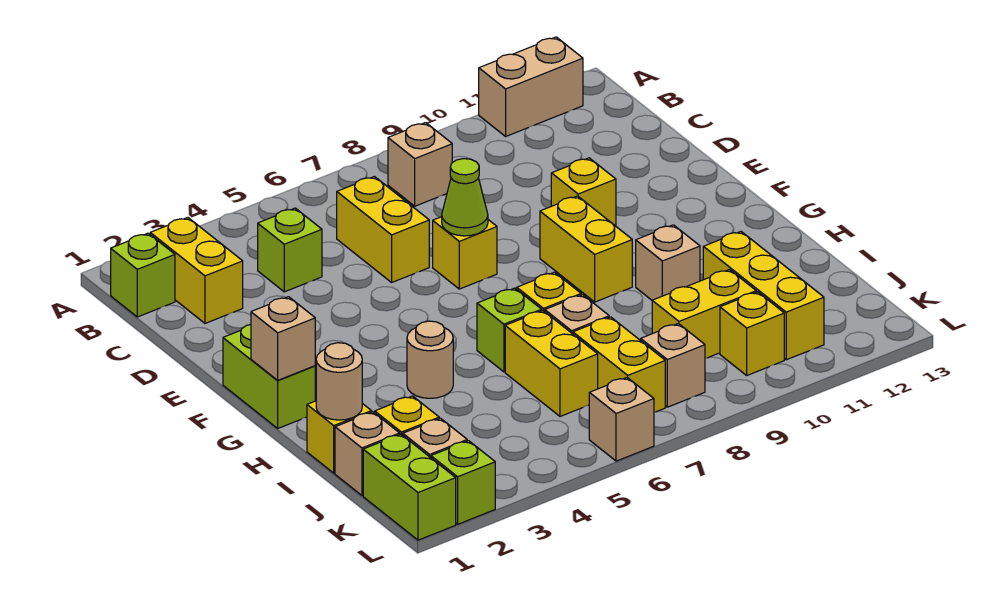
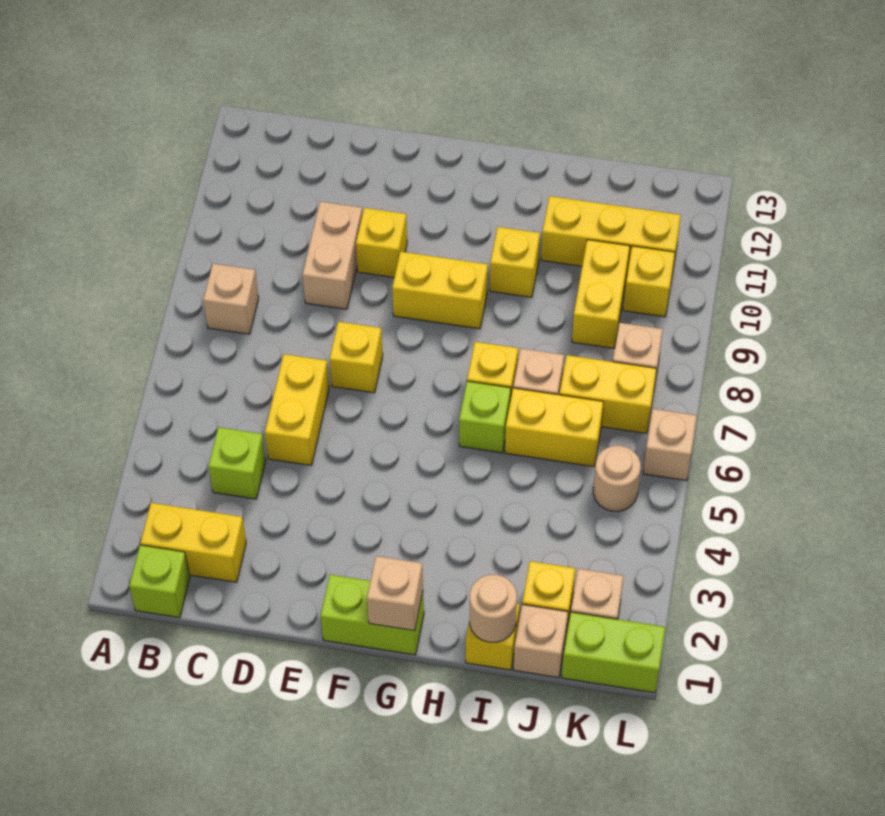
tan 1x2 brick [479,37,583,136] -> tan 1x2 brick moved to [302,202,362,309]
yellow 1x2 brick [337,177,429,282] -> yellow 1x2 brick turned to [265,354,329,465]
lime 1x1 cone [442,159,488,236] -> none
tan 1x1 round brick [407,321,453,398] -> tan 1x1 round brick moved to [593,446,641,511]
tan 1x1 brick [636,225,700,300] -> yellow 1x1 brick [490,227,540,297]
lime 1x1 brick [431,441,495,524] -> none

